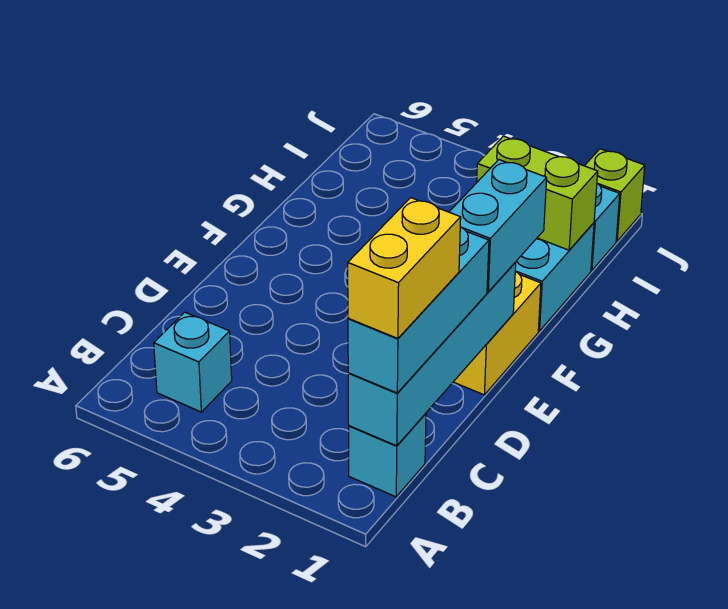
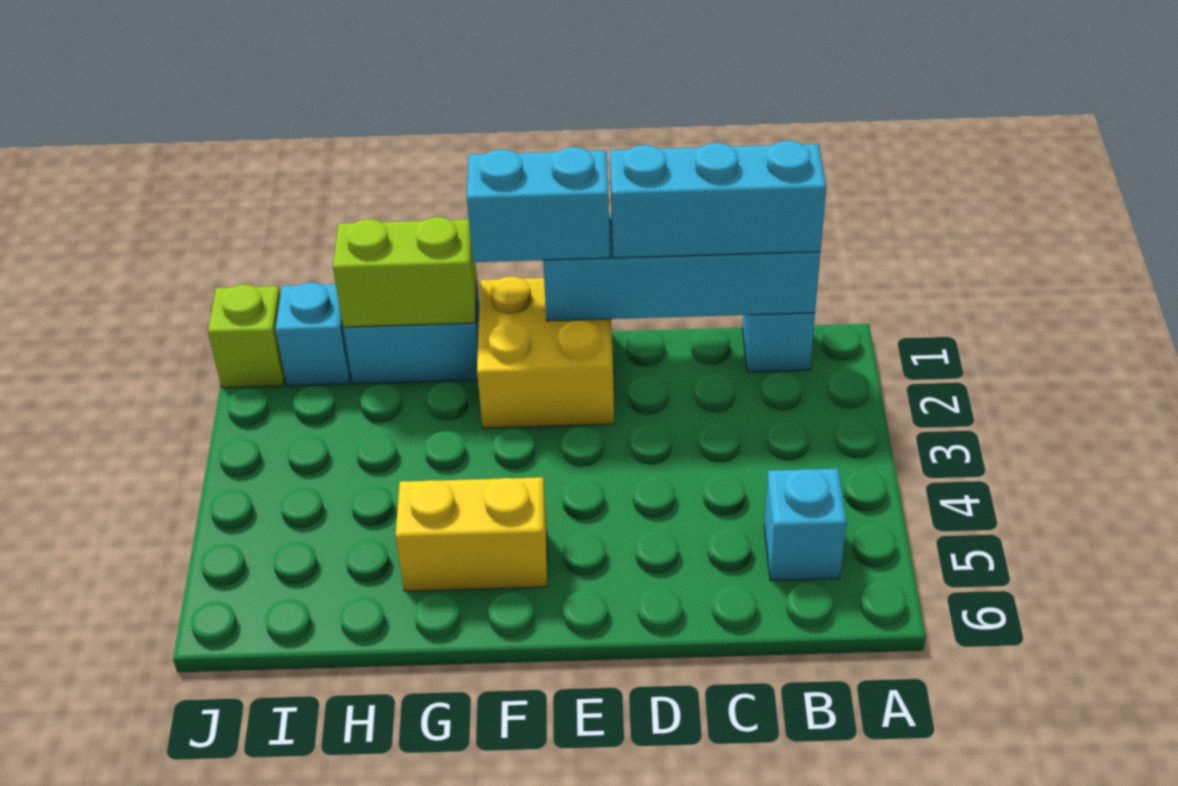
yellow 1x2 brick [348,198,461,339] -> yellow 1x2 brick moved to [396,477,547,591]
lime 1x2 brick [477,136,598,250] -> lime 1x2 brick turned to [333,217,477,327]

